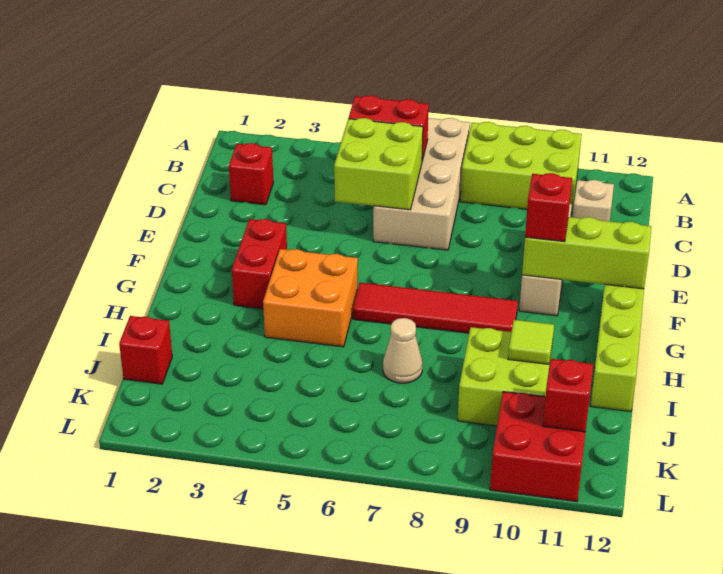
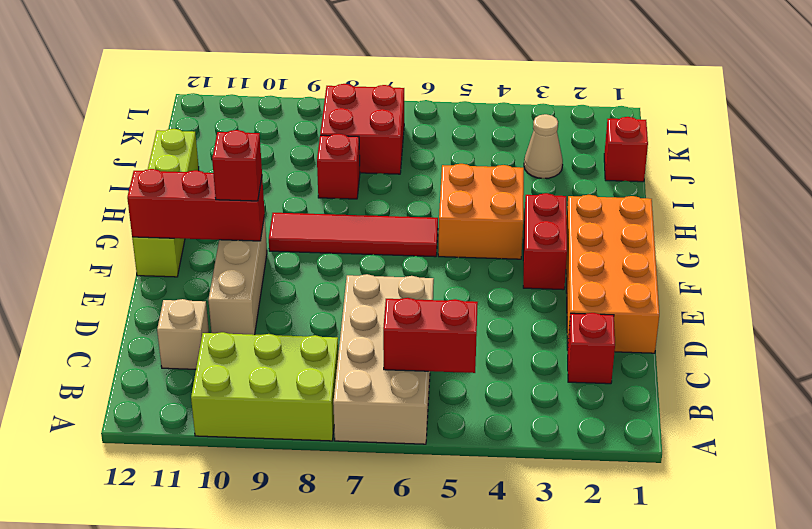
lime 2x2 brick [334,118,423,210] -> none
none -> orange 2x4 brick [566,195,659,353]
lime 1x3 brick [522,217,651,289] -> red 1x3 brick [127,169,265,241]
tan 1x1 cone [383,318,422,383] -> tan 1x1 cone moved to [524,114,563,178]
lime 2x2 brick [458,327,553,426] -> none
lime 1x1 tile [508,320,554,364] -> none
red 2x2 brick [490,392,586,501] -> red 2x2 brick moved to [320,84,404,174]
red 1x1 brick [543,359,593,432] -> red 1x1 brick moved to [317,134,360,199]

